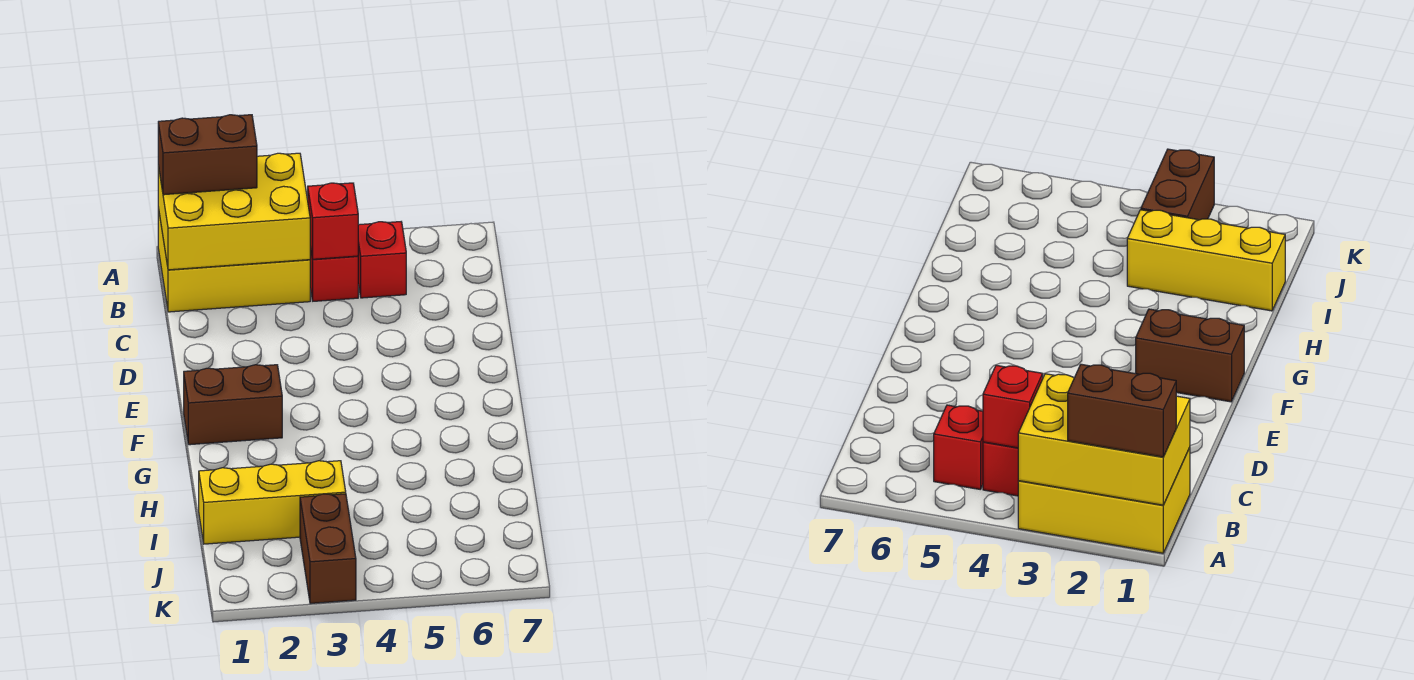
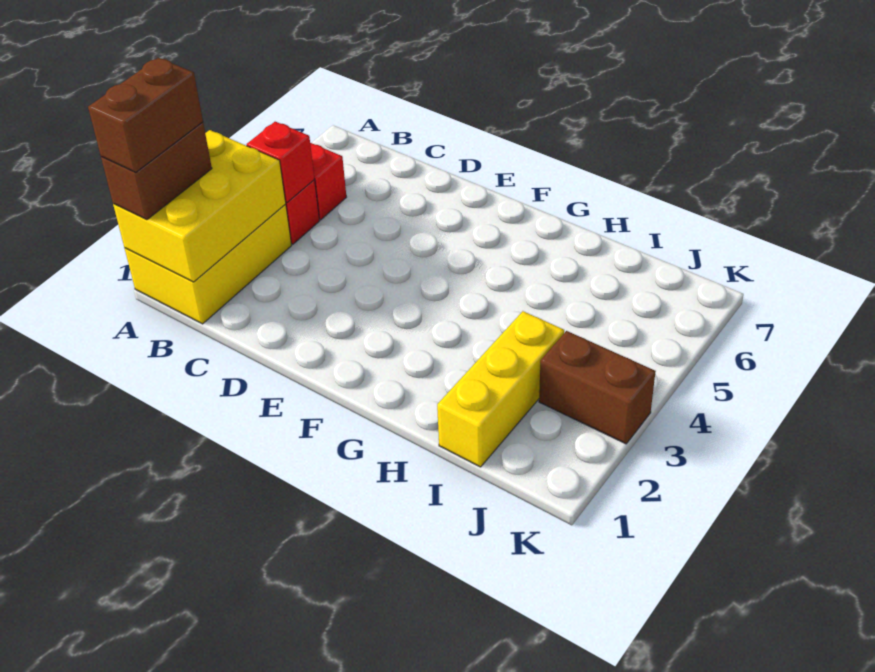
brown 1x2 brick [184,365,282,445] -> brown 1x2 brick moved to [88,58,203,172]

